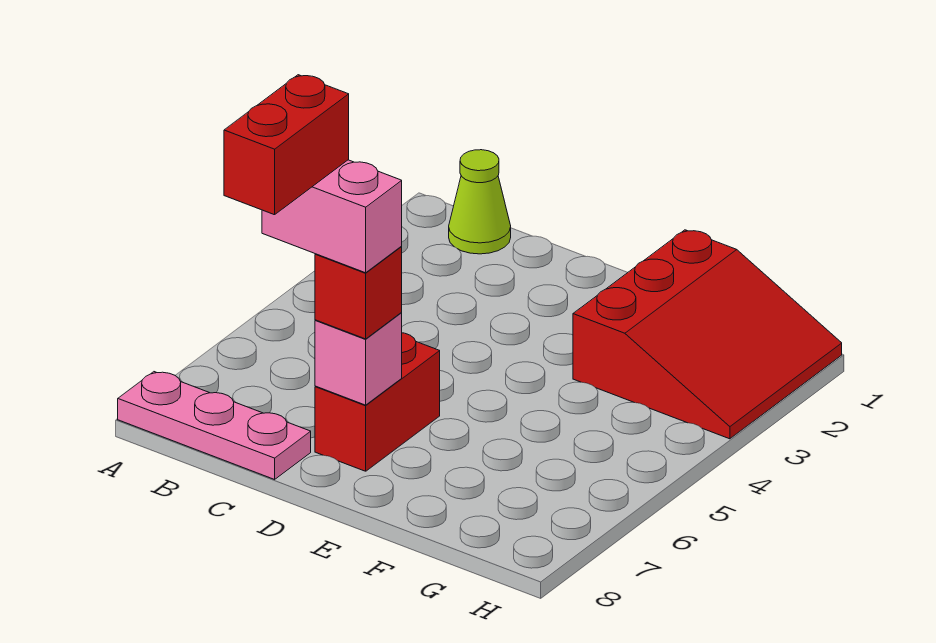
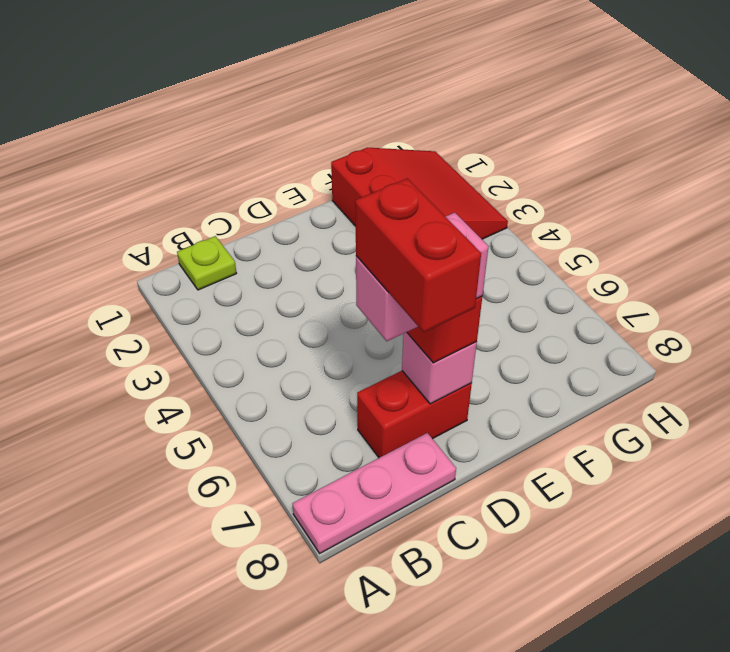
lime 1x1 cone [449,150,511,254] -> lime 1x1 plate [177,236,236,290]
red 1x2 brick [315,333,440,471] -> red 1x2 brick turned to [357,371,472,458]

